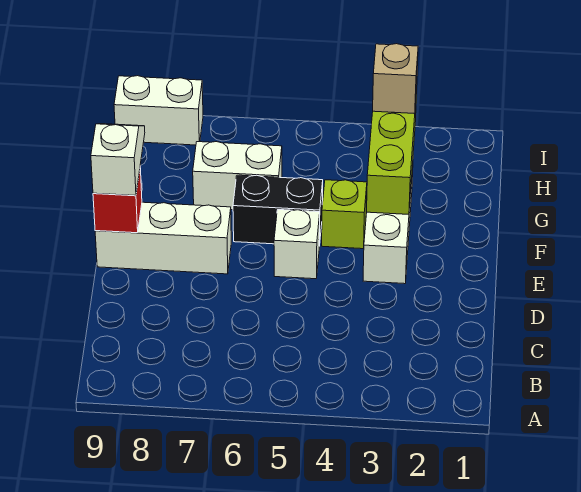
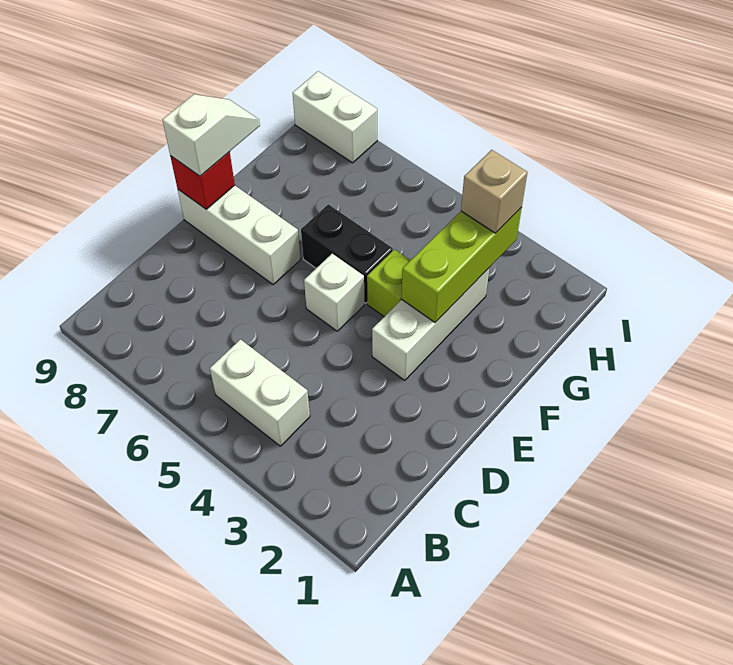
white 1x2 brick [193,142,282,210] -> white 1x2 brick moved to [210,340,310,446]

